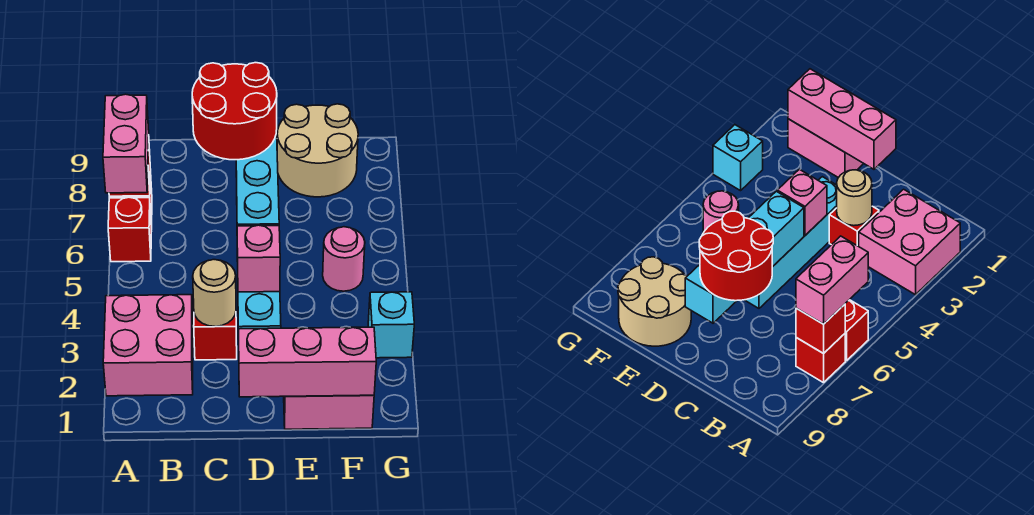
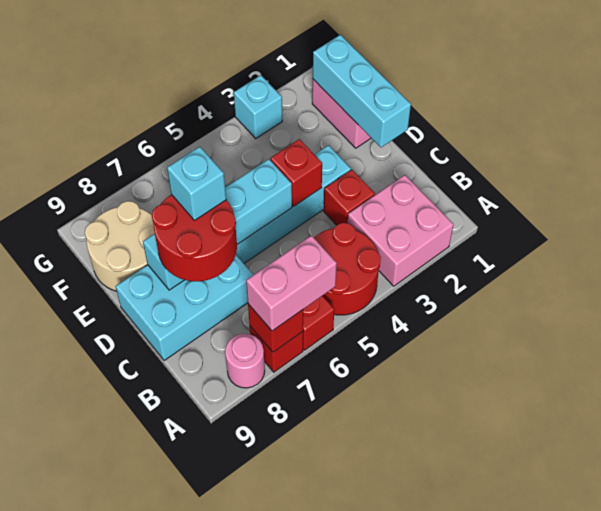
none -> red 2x2 round brick [314,223,381,315]
tan 1x1 round brick [193,260,236,326] -> none
none -> cyan 2x3 brick [116,255,253,361]
pink 1x3 brick [238,327,376,397] -> cyan 1x3 brick [313,35,411,147]
pink 1x1 brick [237,225,280,292] -> red 1x1 brick [270,139,322,206]
none -> cyan 1x1 brick [167,147,226,220]
pink 1x1 round brick [323,227,365,291] -> pink 1x1 round brick moved to [225,334,265,388]

